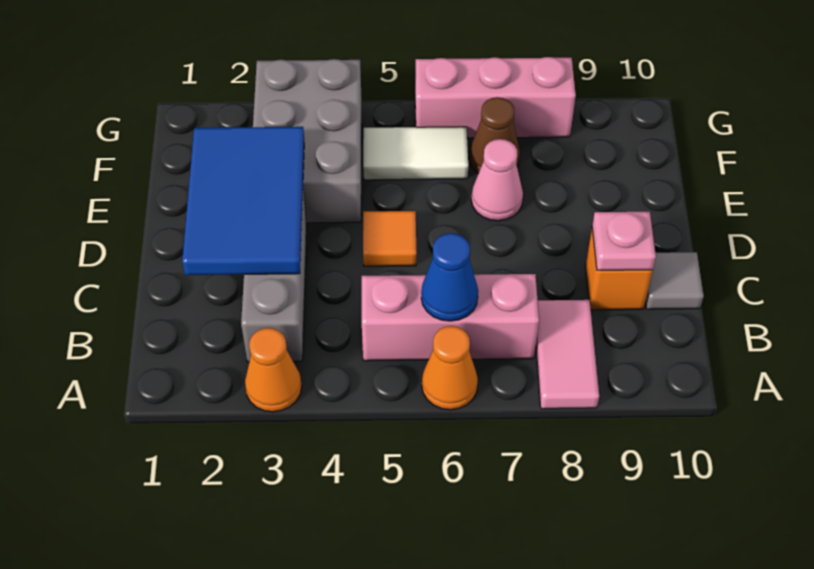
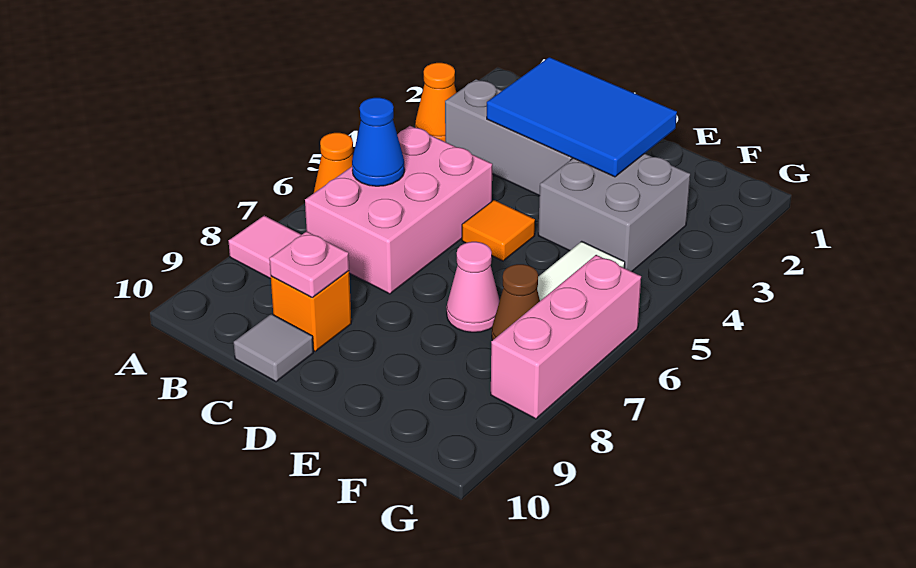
pink 1x3 brick [362,274,539,361] -> pink 2x3 brick [305,126,492,294]
grey 2x3 brick [253,59,362,223] -> grey 2x2 brick [538,154,690,272]

